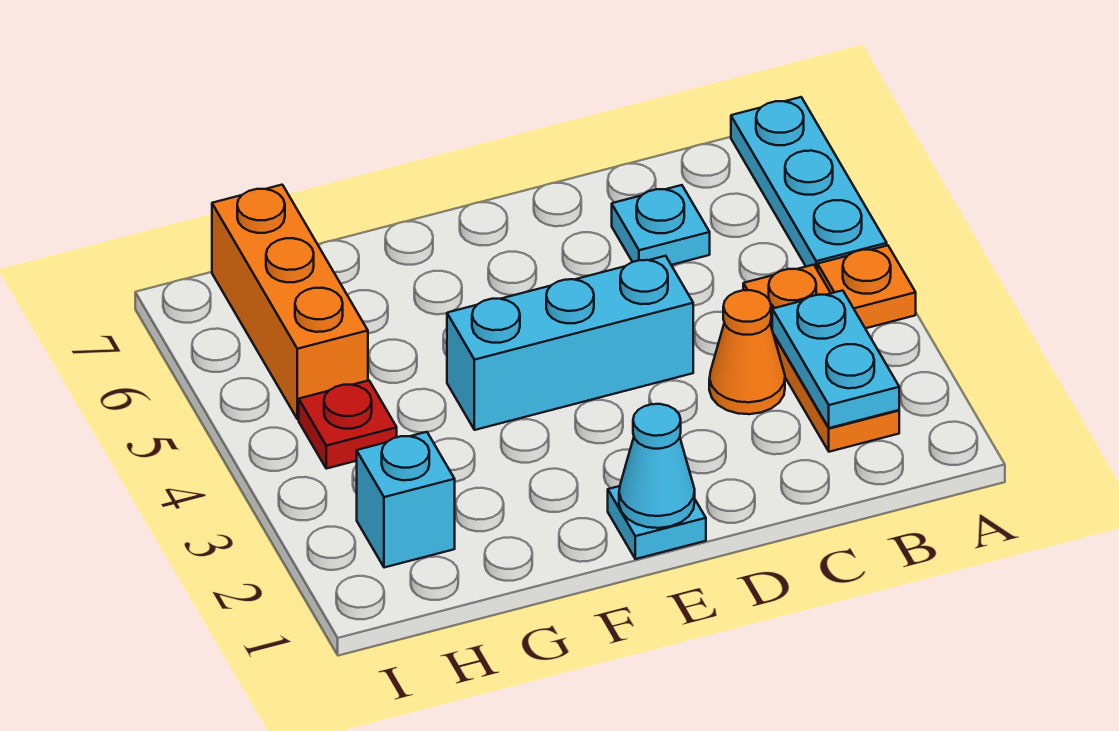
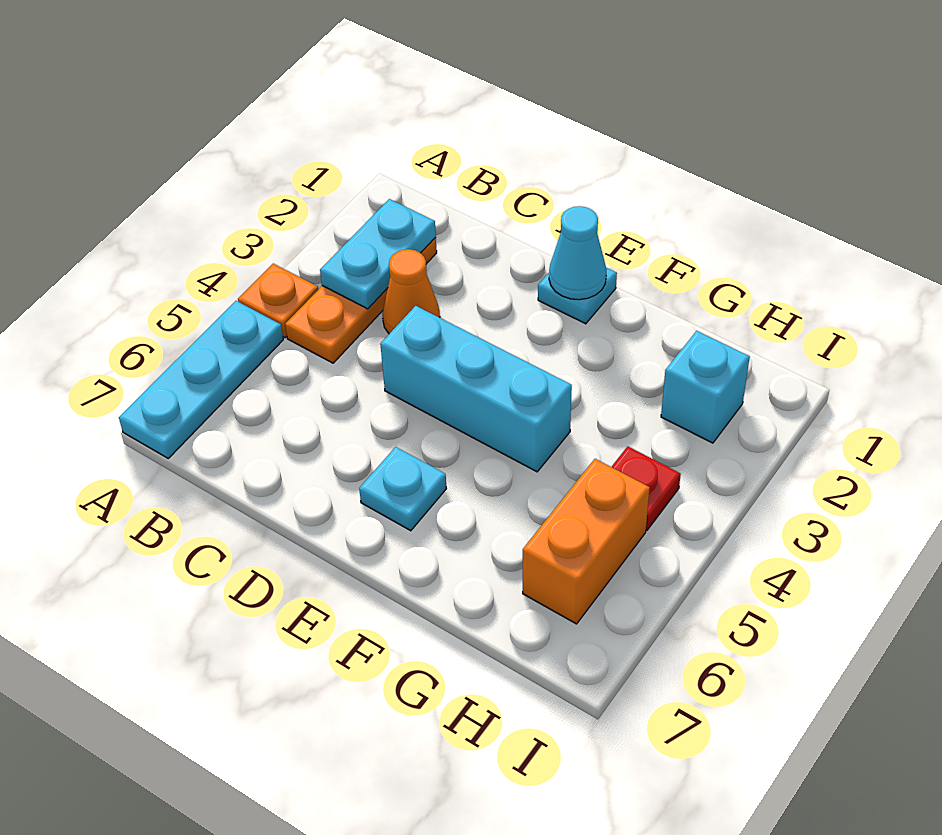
cyan 1x1 plate [612,185,710,265] -> cyan 1x1 plate moved to [359,447,446,531]
orange 1x3 brick [212,185,368,419] -> orange 1x2 brick [523,459,650,624]

